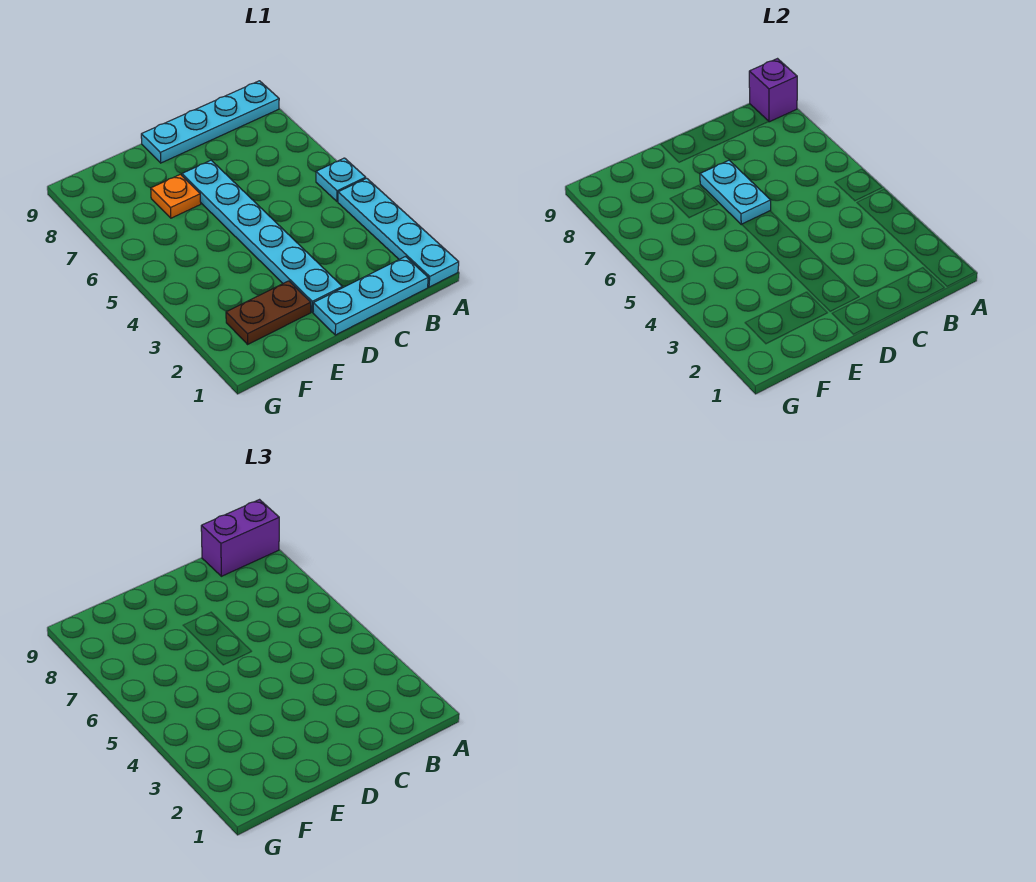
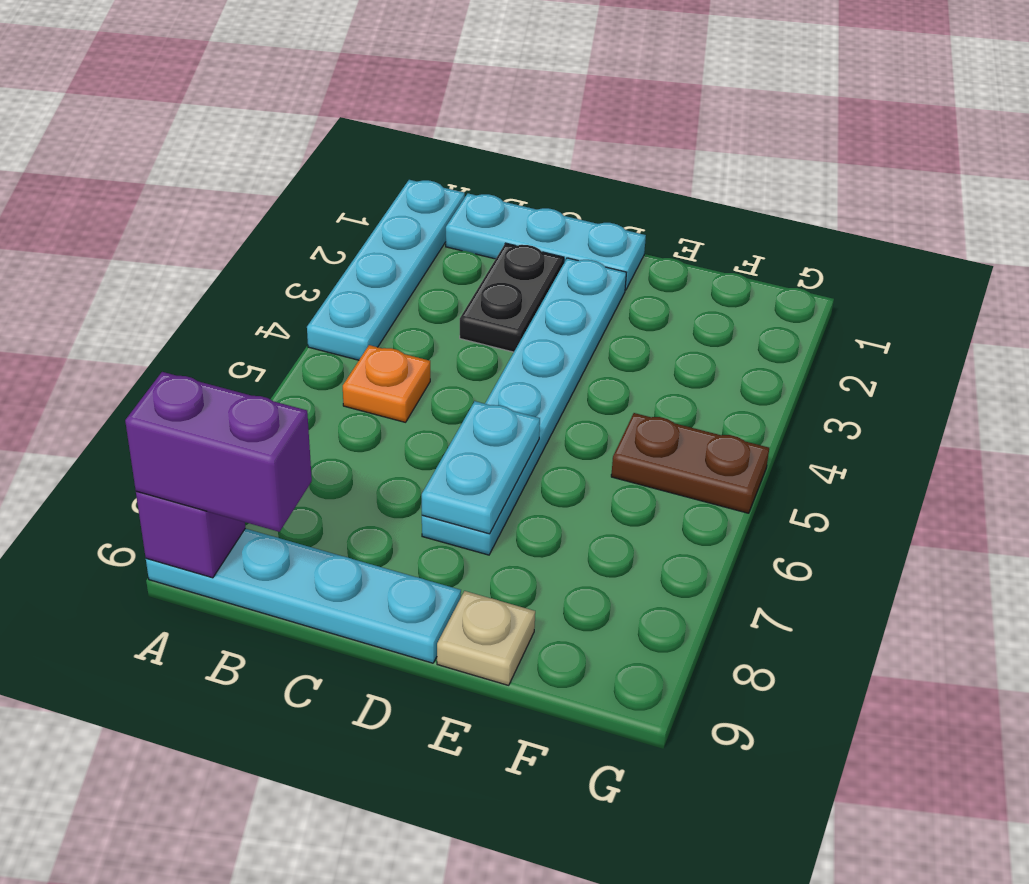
cyan 1x1 plate [316,158,366,201] -> none
none -> black 1x2 plate [460,243,564,352]
brown 1x2 plate [226,281,311,344] -> brown 1x2 plate moved to [611,413,769,513]
orange 1x1 plate [151,174,201,218] -> orange 1x1 plate moved to [343,345,430,422]
none -> tan 1x1 plate [437,591,535,685]

